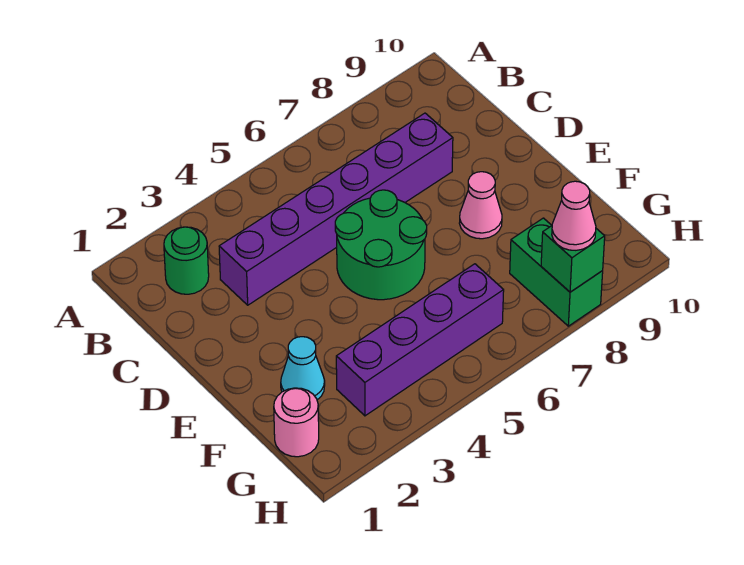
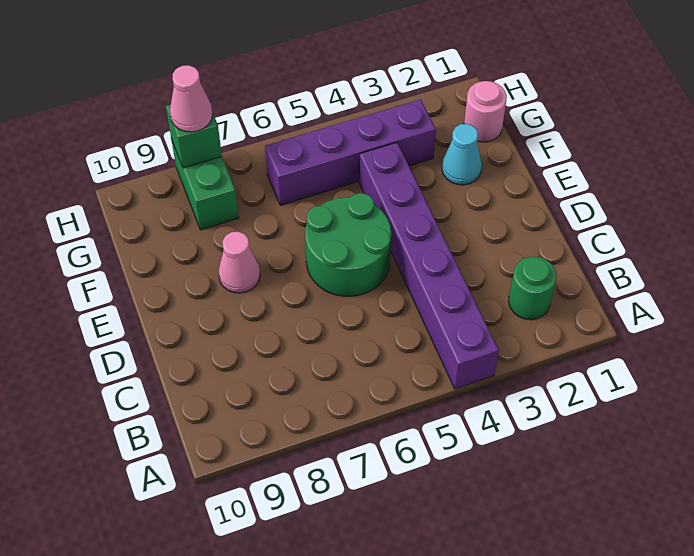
purple 1x6 brick [219,113,453,305] -> purple 1x6 brick turned to [359,143,499,389]

